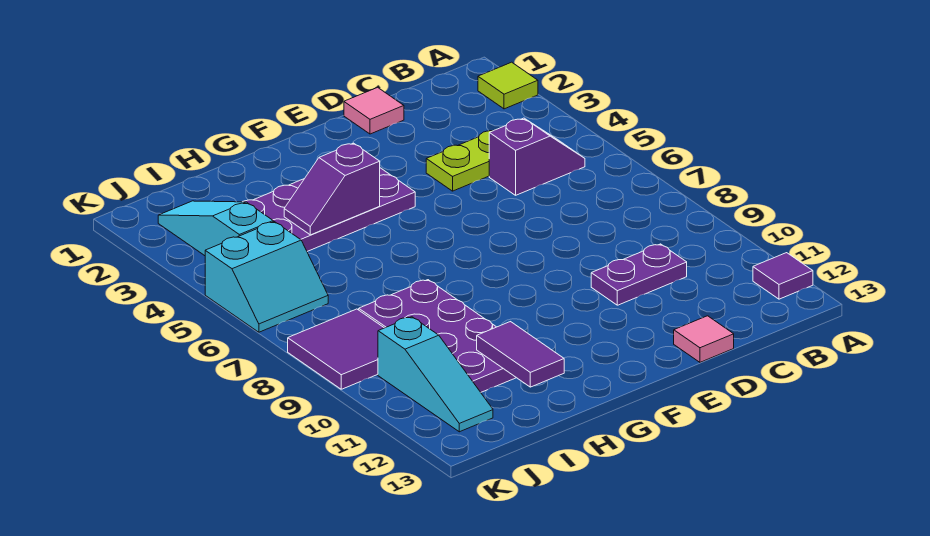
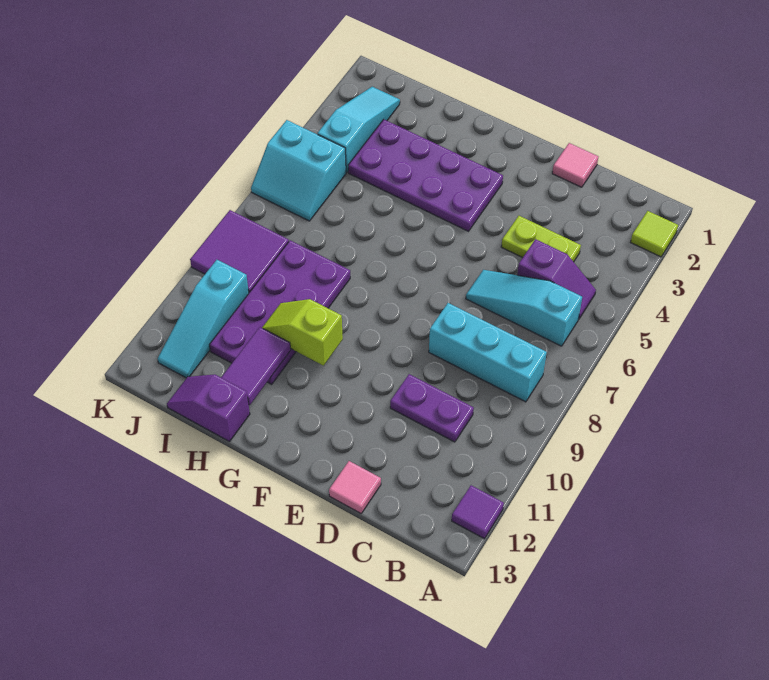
none -> cyan 1x3 slope [466,270,582,346]
none -> cyan 1x3 brick [429,303,547,402]
purple 1x2 slope [284,143,380,235] -> purple 1x2 slope moved to [167,374,250,441]
none -> lime 1x2 slope [262,299,343,366]

